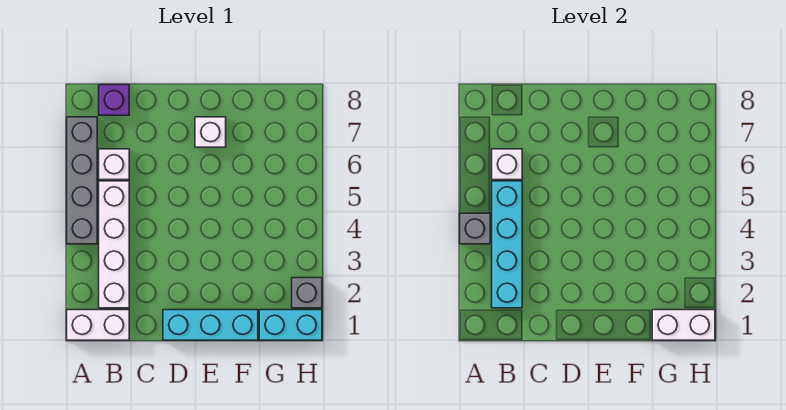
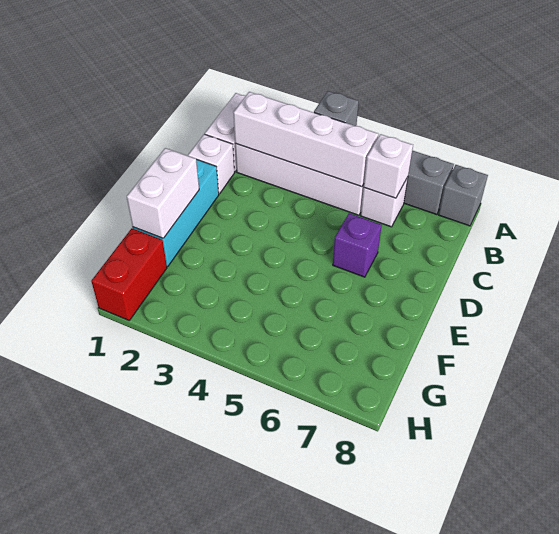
cyan 1x4 brick [492,181,522,308] -> white 1x4 brick [234,92,378,187]
purple 1x1 brick [99,85,129,115] -> purple 1x1 brick moved to [333,213,382,277]
white 1x1 brick [195,117,226,147] -> white 1x1 brick moved to [188,134,235,194]
cyan 1x2 brick [259,310,322,340] -> red 1x2 brick [91,228,167,320]
white 1x2 brick [652,310,715,340] -> white 1x2 brick moved to [127,148,199,238]
grey 1x1 brick [292,278,322,308] -> grey 1x1 brick moved to [439,165,488,226]

